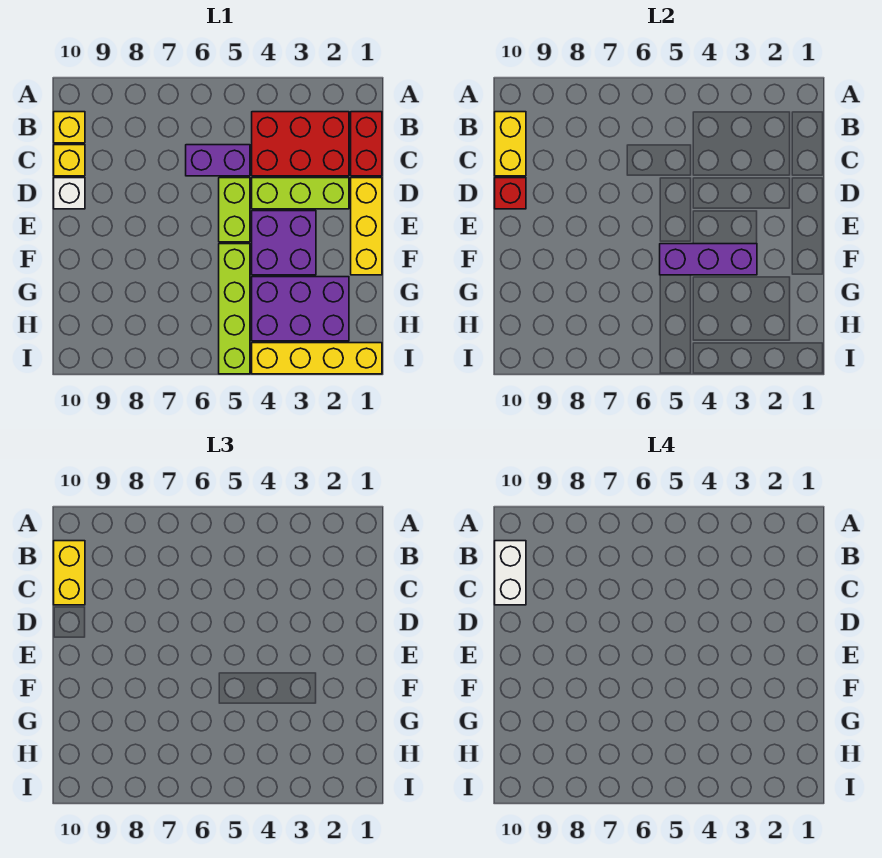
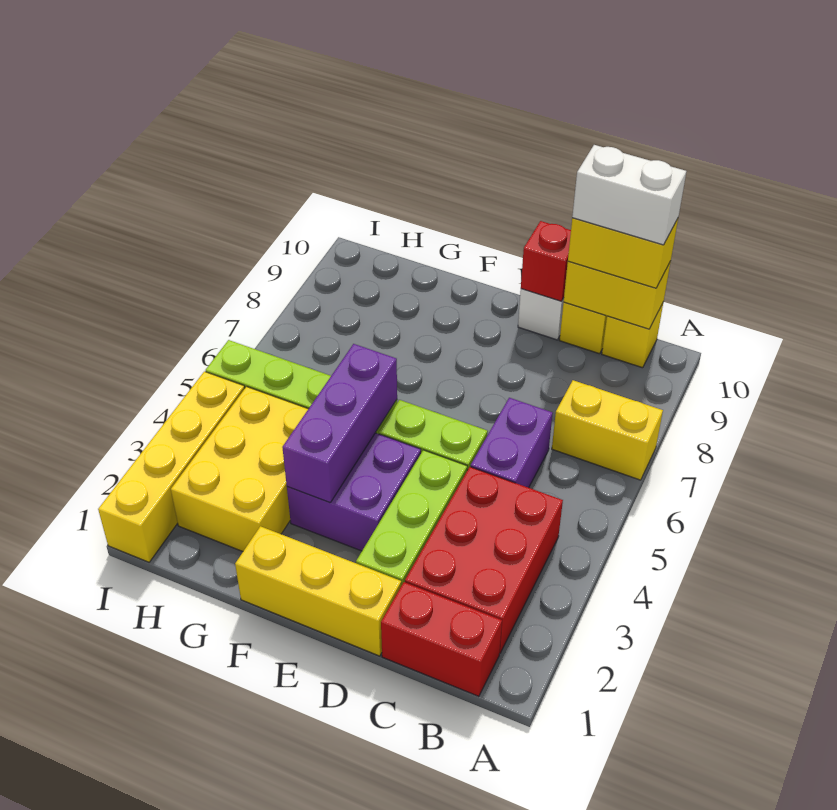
none -> yellow 1x2 brick [552,380,663,480]
purple 2x3 brick [252,277,349,341] -> yellow 2x3 brick [171,387,308,551]

